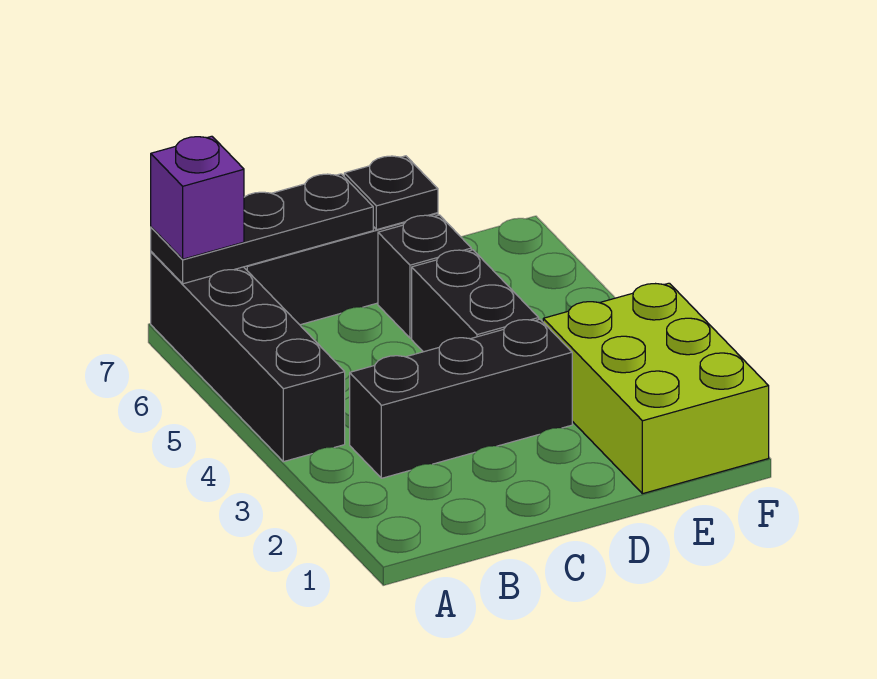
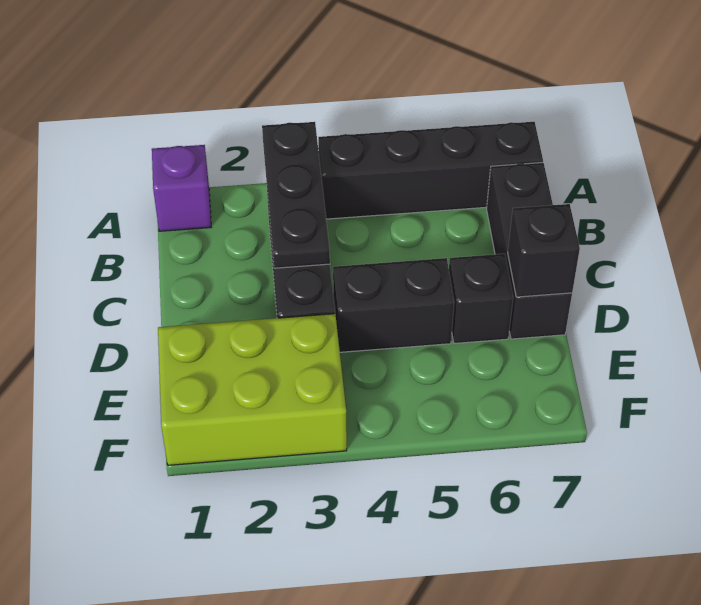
black 1x3 plate [151,174,373,284] -> black 1x3 plate moved to [262,122,330,268]
purple 1x1 brick [151,136,244,259] -> purple 1x1 brick moved to [152,145,211,231]
black 1x1 plate [344,156,438,230] -> black 1x1 brick [508,204,580,297]

